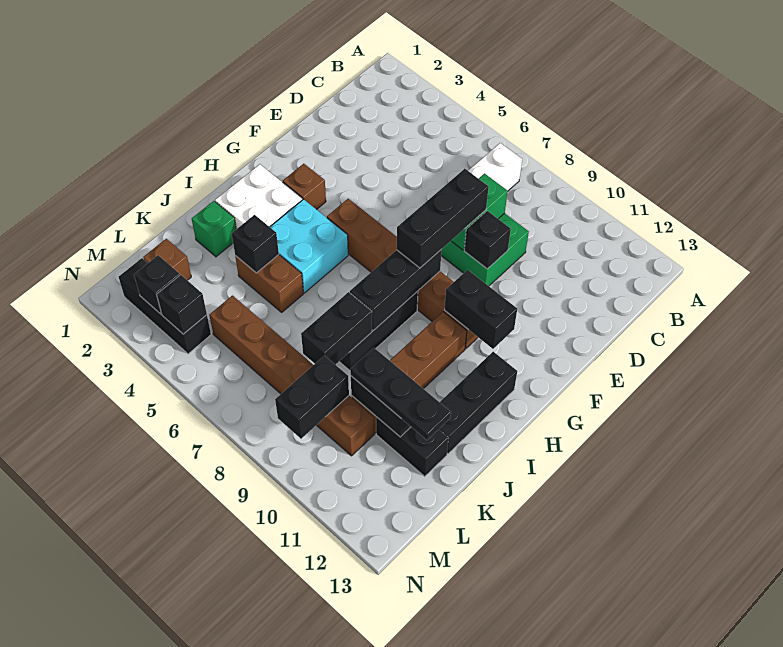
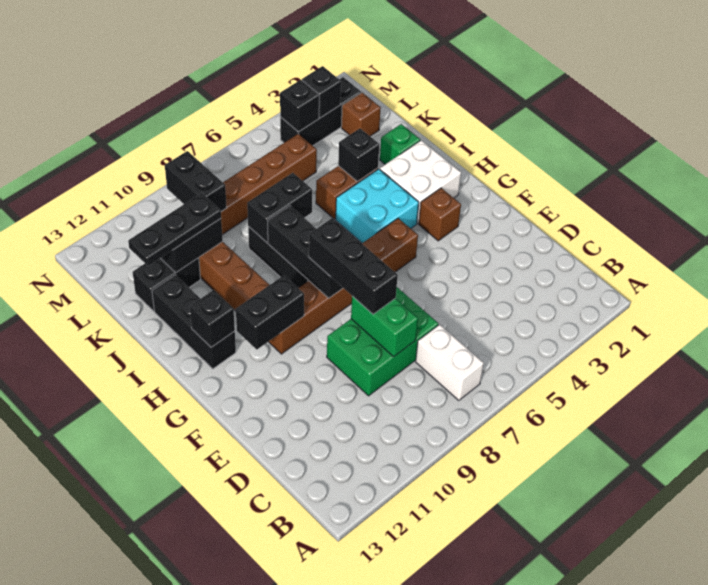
black 1x1 brick [464,211,511,269] -> black 1x1 brick moved to [190,290,235,347]
black 1x2 brick [301,292,372,365] -> black 1x2 brick turned to [247,173,312,243]

